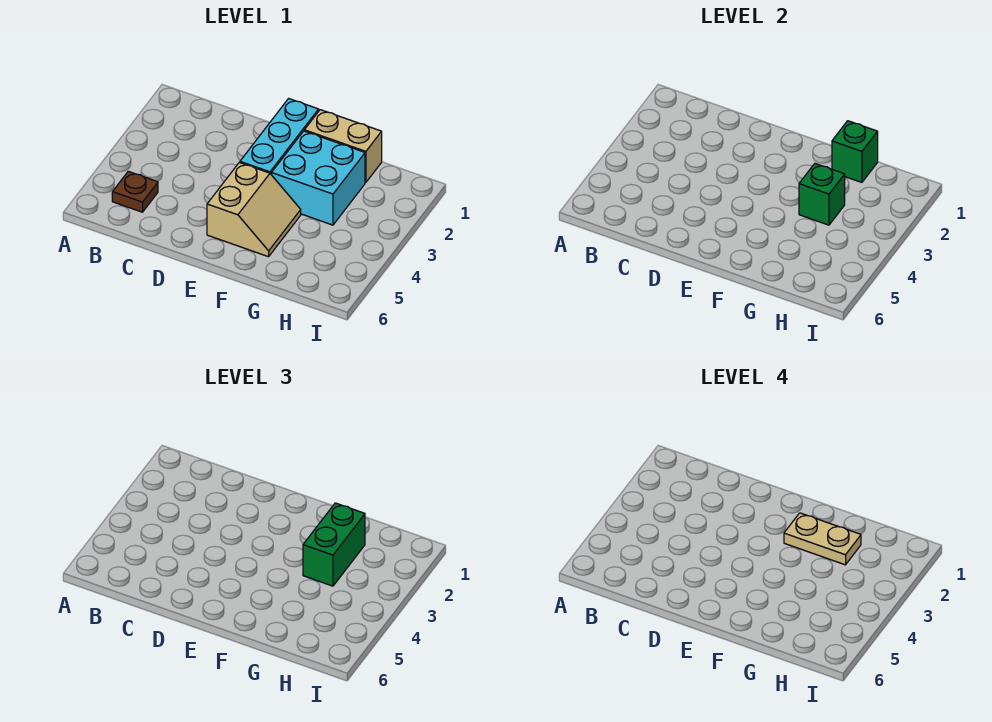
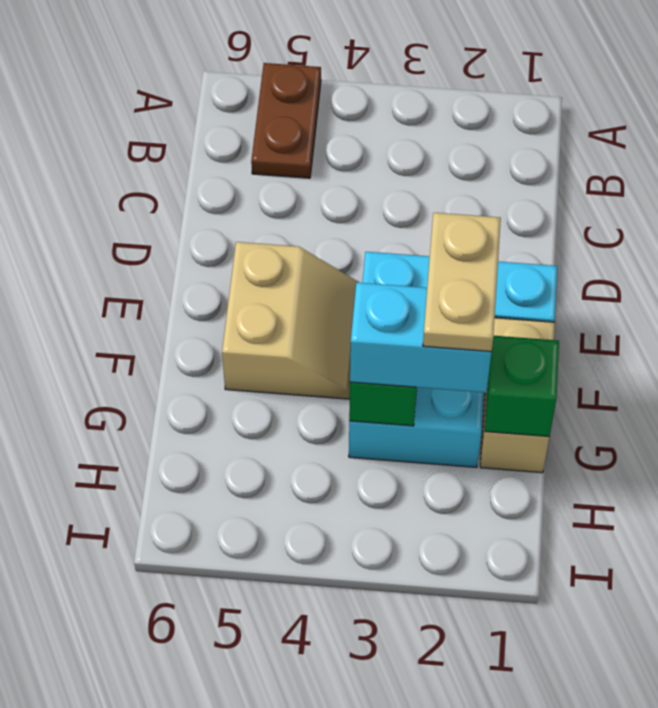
brown 1x1 plate [112,171,158,212] -> brown 1x2 plate [251,63,321,178]
tan 2x2 slope [207,162,301,257] -> tan 2x2 slope turned to [222,242,359,399]
green 1x2 brick [303,503,365,586] -> cyan 1x2 brick [350,283,492,393]

